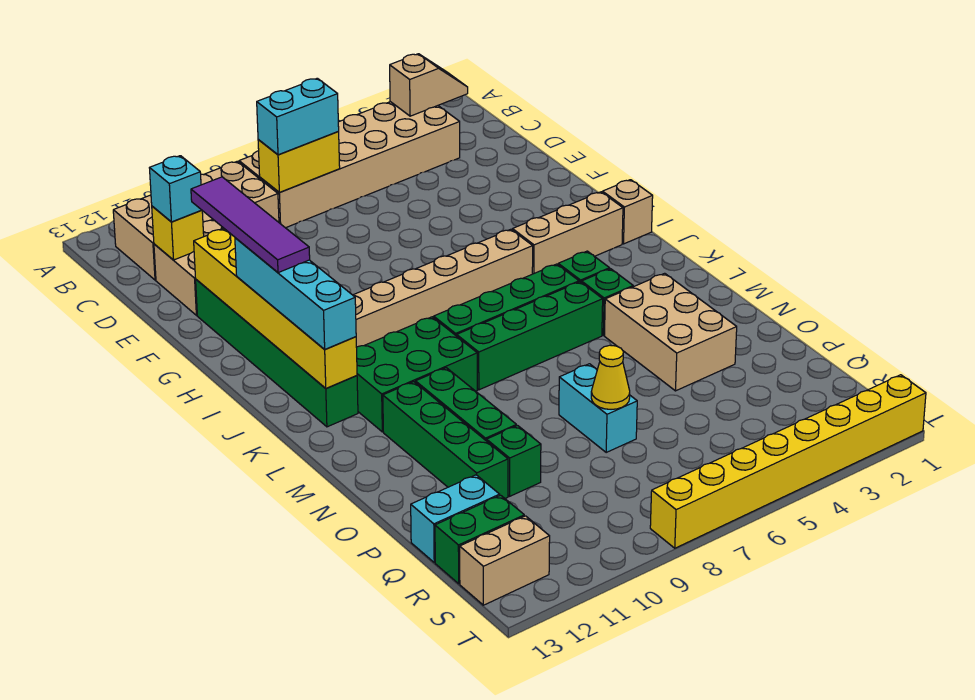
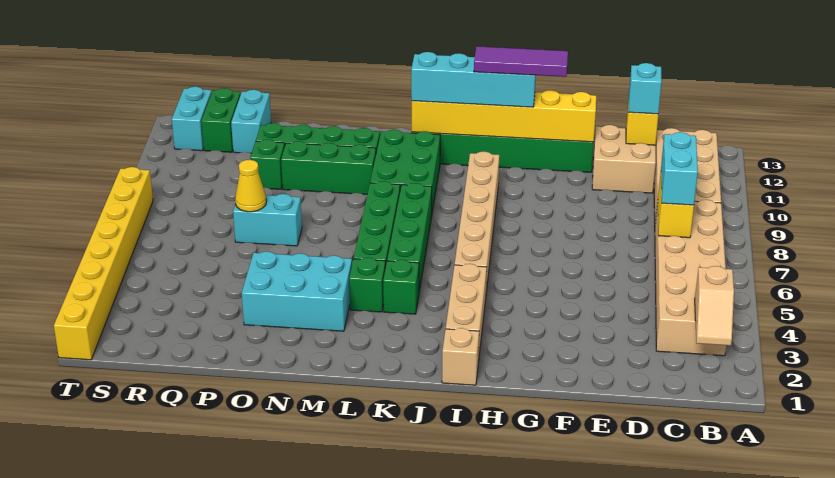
purple 1x4 tile [191,177,310,273] -> purple 1x3 tile [474,46,568,77]
tan 2x3 brick [605,273,737,391] -> cyan 2x3 brick [242,251,352,331]
tan 1x2 brick [460,516,550,605] -> cyan 1x2 brick [172,87,212,151]

